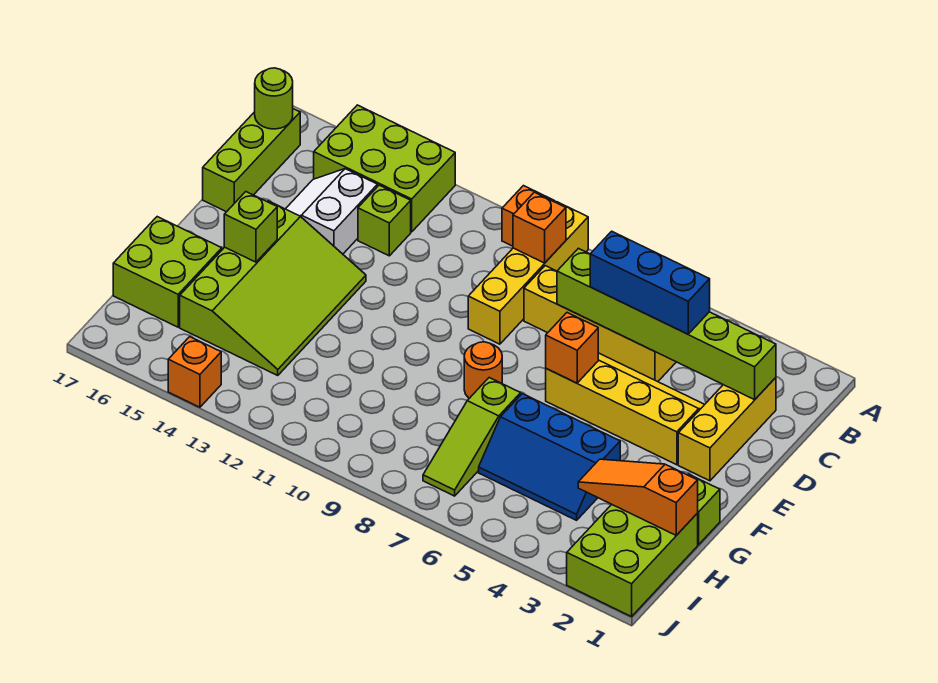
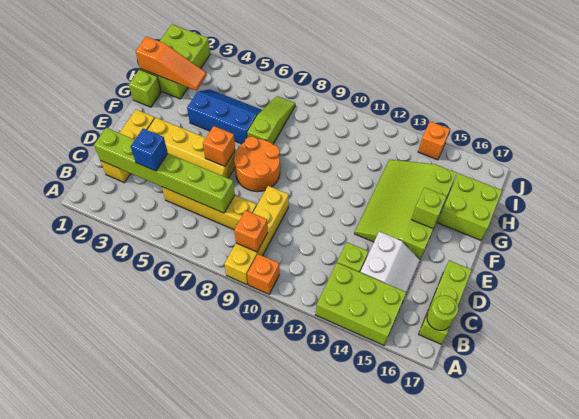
blue 1x3 brick [590,231,710,334] -> blue 1x1 brick [131,129,168,171]
orange 1x1 round brick [464,342,502,398] -> orange 2x2 round brick [234,136,280,192]

